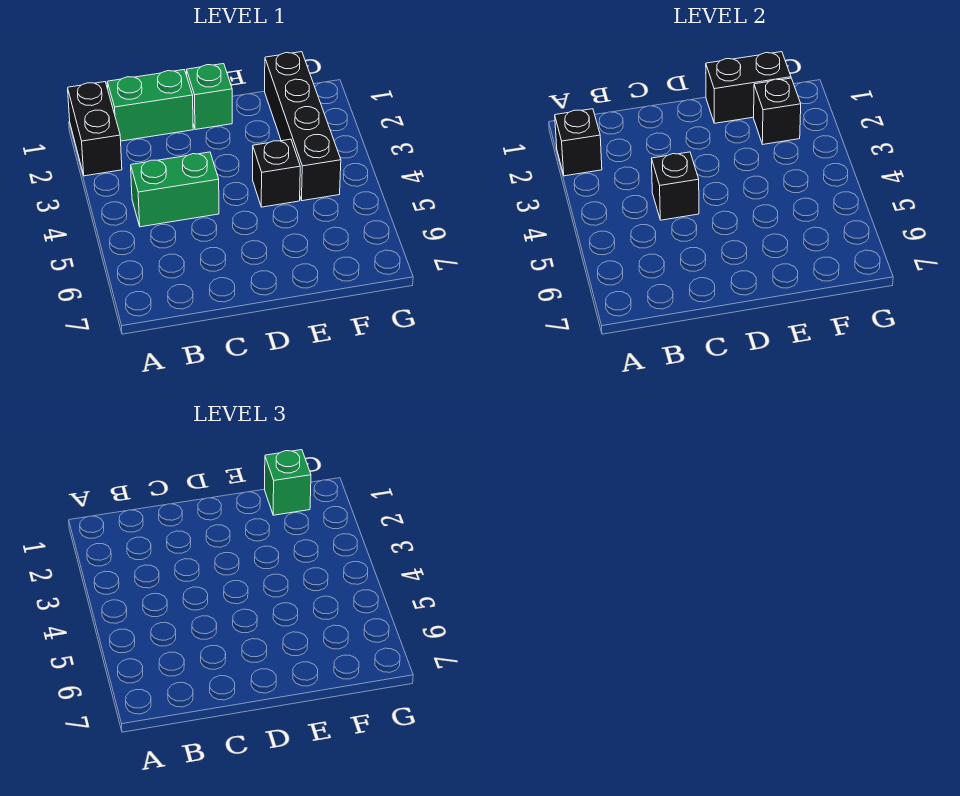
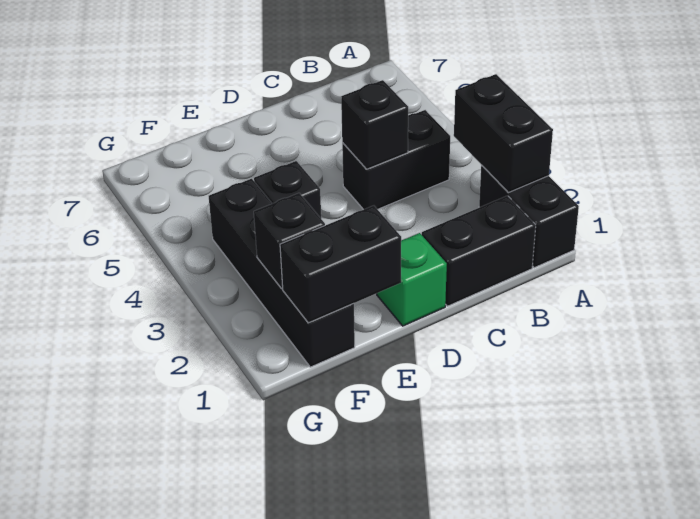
black 1x1 brick [555,109,602,176] -> black 1x2 brick [454,74,553,193]
green 1x2 brick [107,70,193,141] -> black 1x2 brick [422,196,536,306]
green 1x2 brick [131,152,219,227] -> black 1x2 brick [342,110,450,210]
green 1x1 brick [265,450,311,515] -> none

